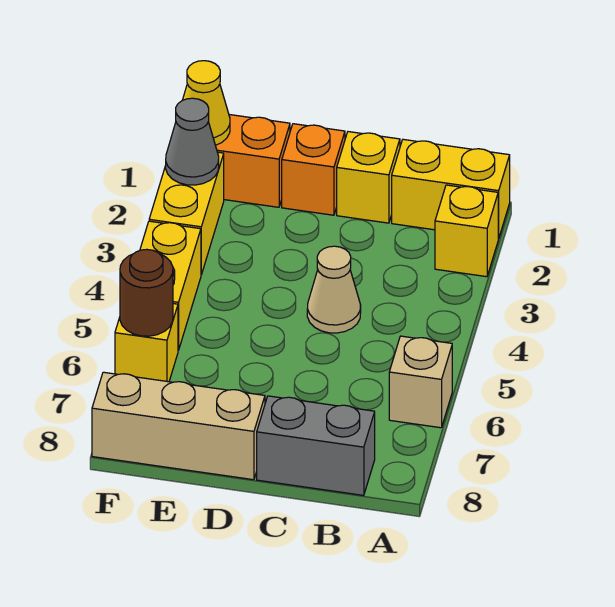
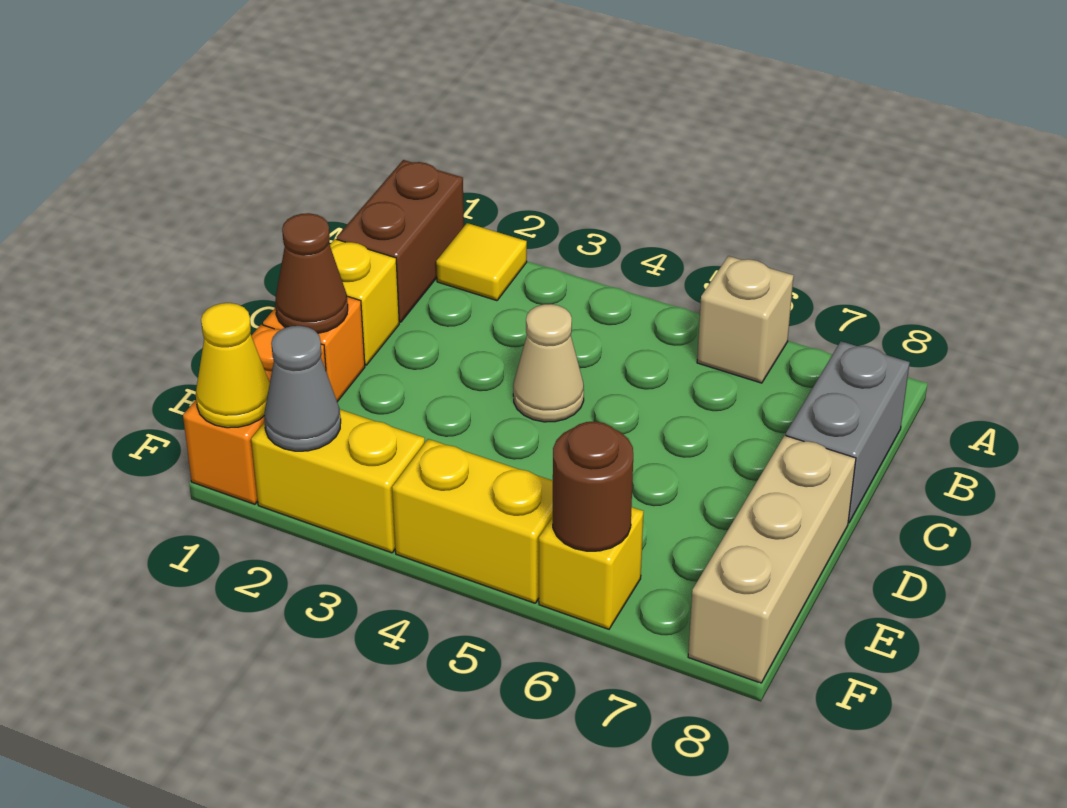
yellow 1x2 brick [392,139,510,239] -> brown 1x2 brick [337,160,464,322]
yellow 1x1 brick [435,185,498,277] -> yellow 1x1 tile [436,223,527,301]
none -> brown 1x1 cone [275,213,348,333]

